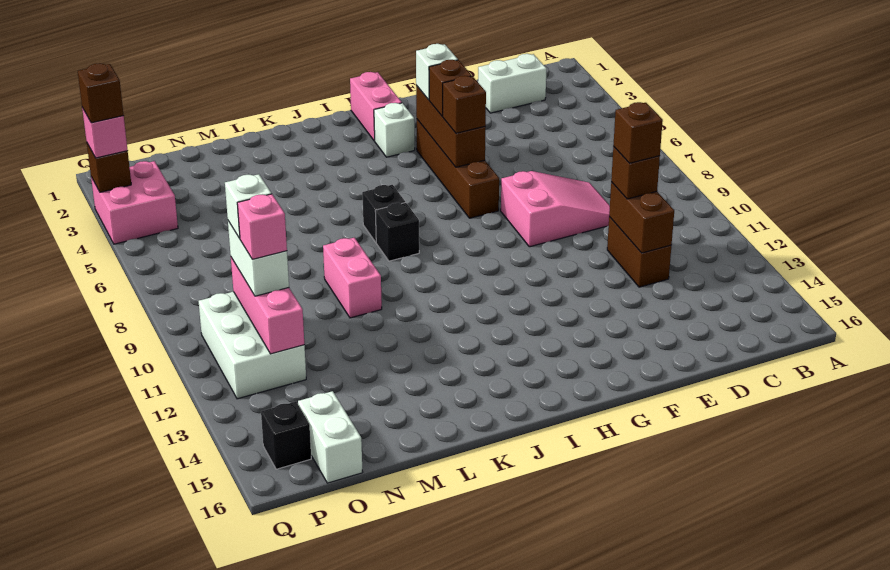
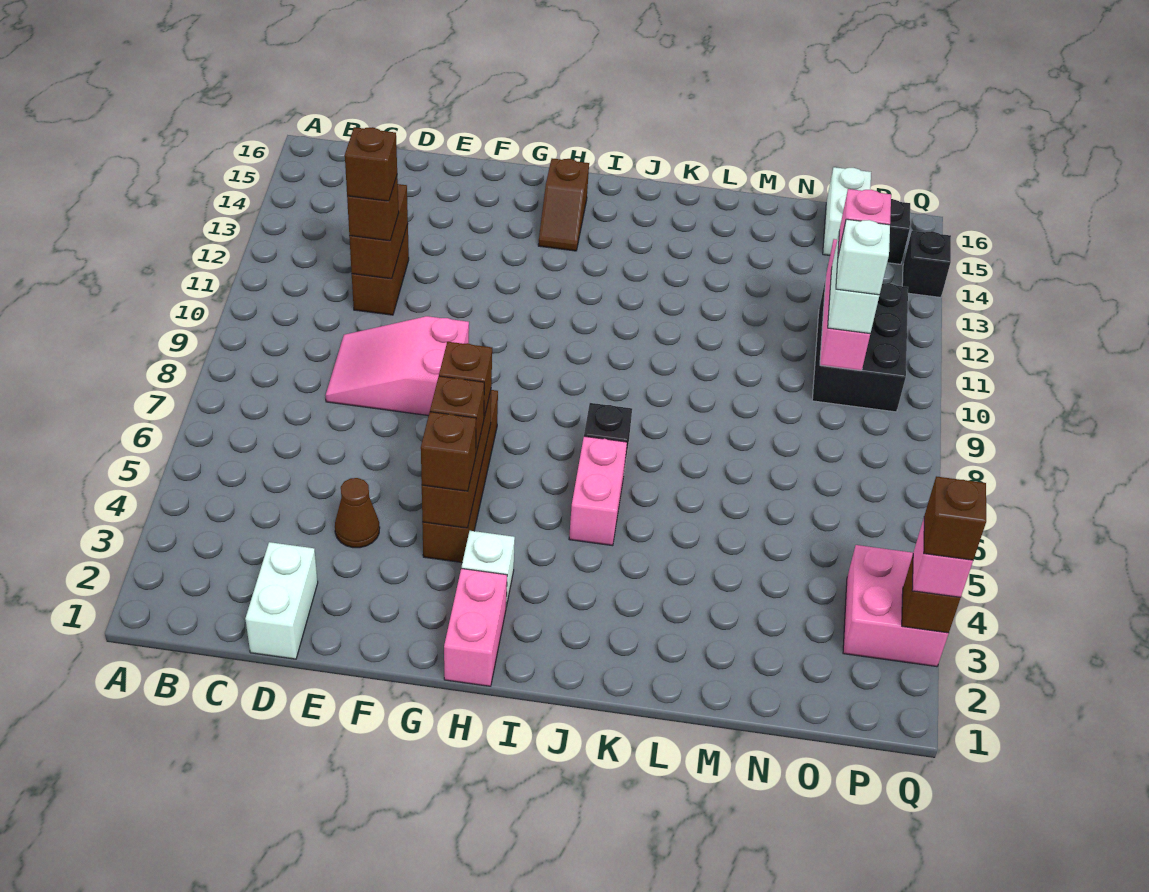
white 1x2 brick [478,54,547,113] -> white 1x2 brick turned to [245,542,318,659]
none -> brown 1x1 cone [335,478,380,548]
white 1x1 brick [416,44,458,100] -> brown 1x1 brick [421,412,476,491]
none -> brown 1x2 slope [538,158,589,251]
black 1x1 brick [375,202,419,261] -> black 1x1 brick moved to [902,231,951,297]
pink 1x2 brick [323,238,382,318] -> pink 1x2 brick moved to [569,436,627,546]
white 2x3 brick [199,292,306,399] -> black 2x3 brick [812,279,908,412]

